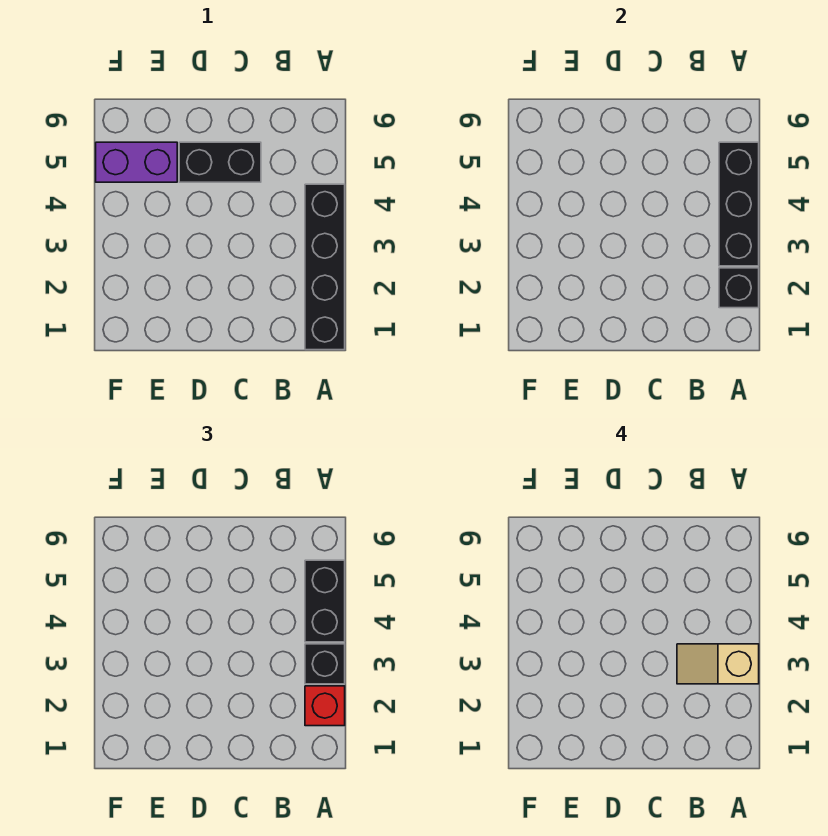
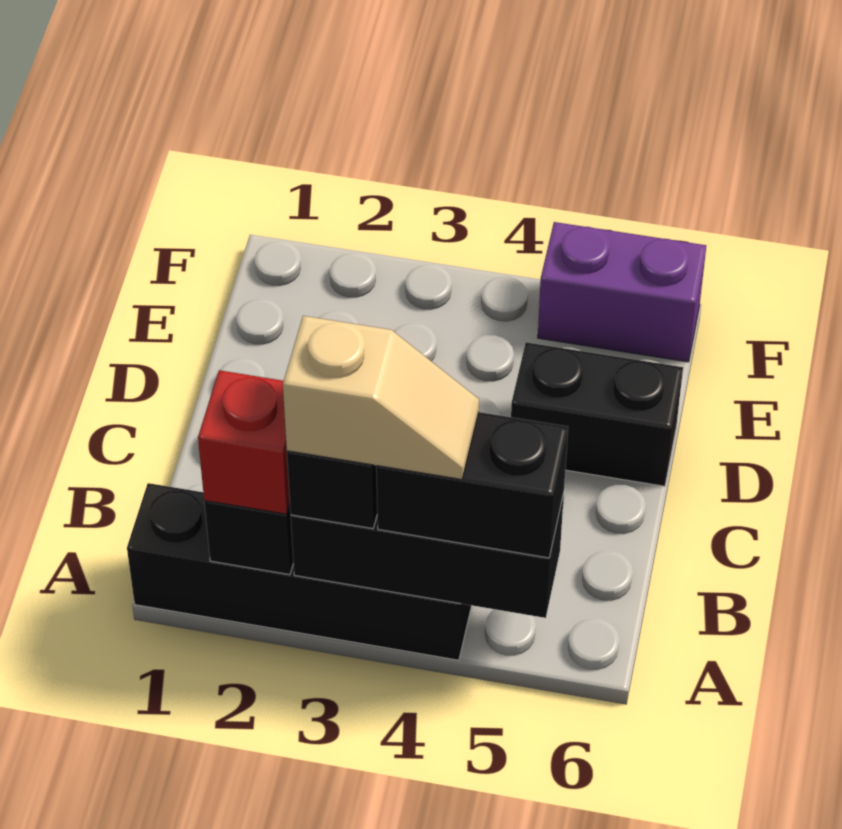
tan 1x2 slope [677,644,759,684] -> tan 1x2 slope turned to [283,316,479,480]
black 1x2 brick [179,142,261,182] -> black 1x2 brick turned to [511,342,683,486]
purple 1x2 brick [96,142,177,182] -> purple 1x2 brick turned to [538,222,706,362]

